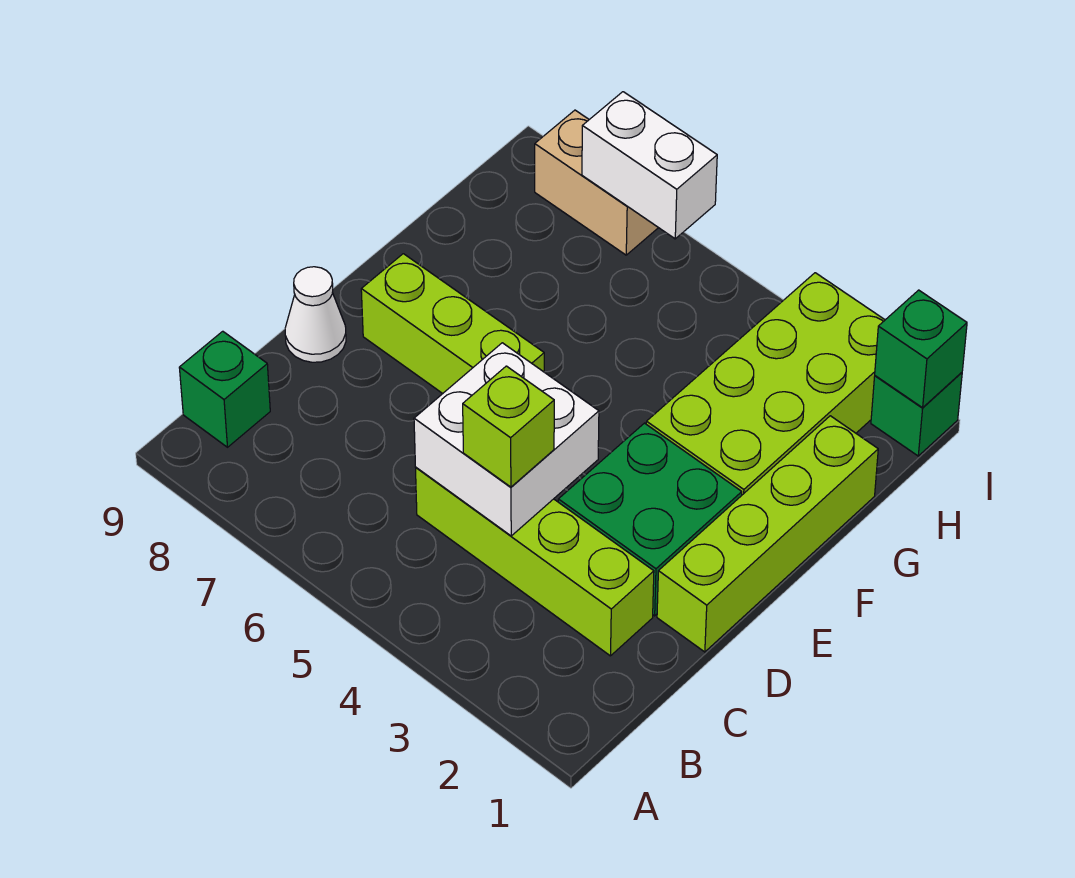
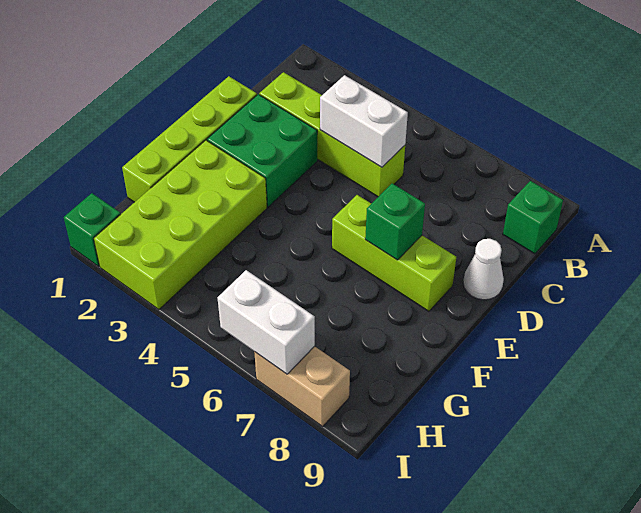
white 2x2 brick [414,343,599,536] -> white 1x2 brick [320,75,408,167]
lime 1x1 brick [463,366,554,487] -> none
green 1x1 brick [875,290,967,408] -> green 1x1 brick moved to [365,183,425,260]

